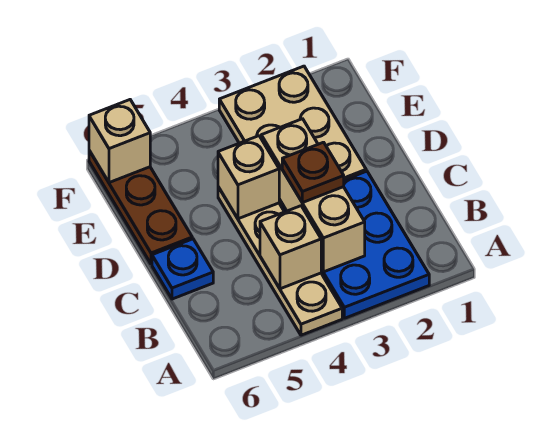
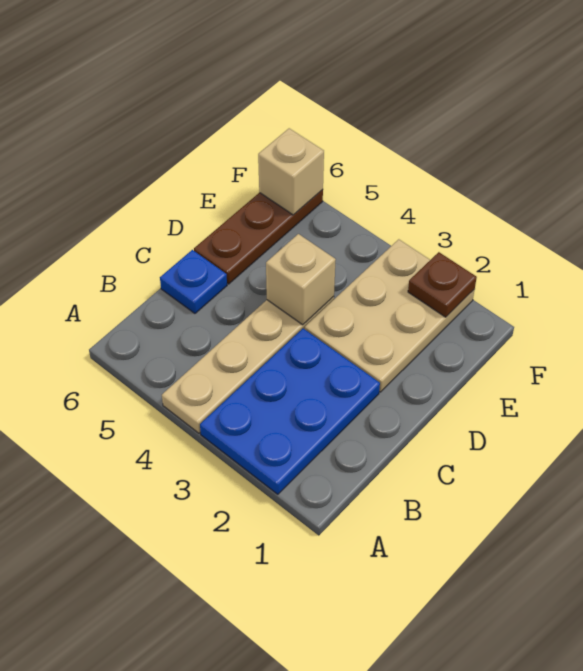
tan 1x3 brick [261,119,365,272] -> none
tan 1x1 brick [260,206,322,289] -> none
brown 1x1 plate [282,142,344,203] -> brown 1x1 plate moved to [408,252,477,317]

